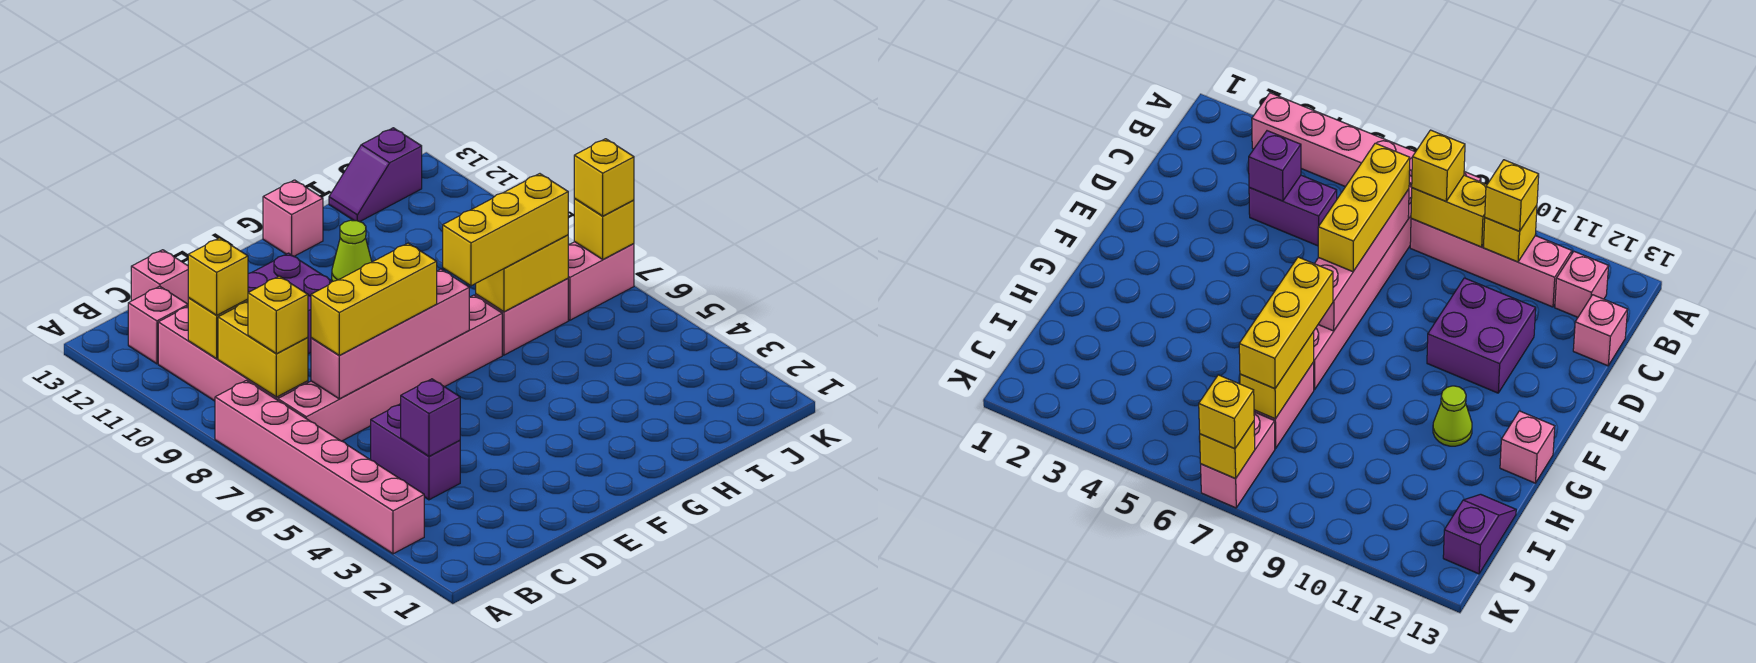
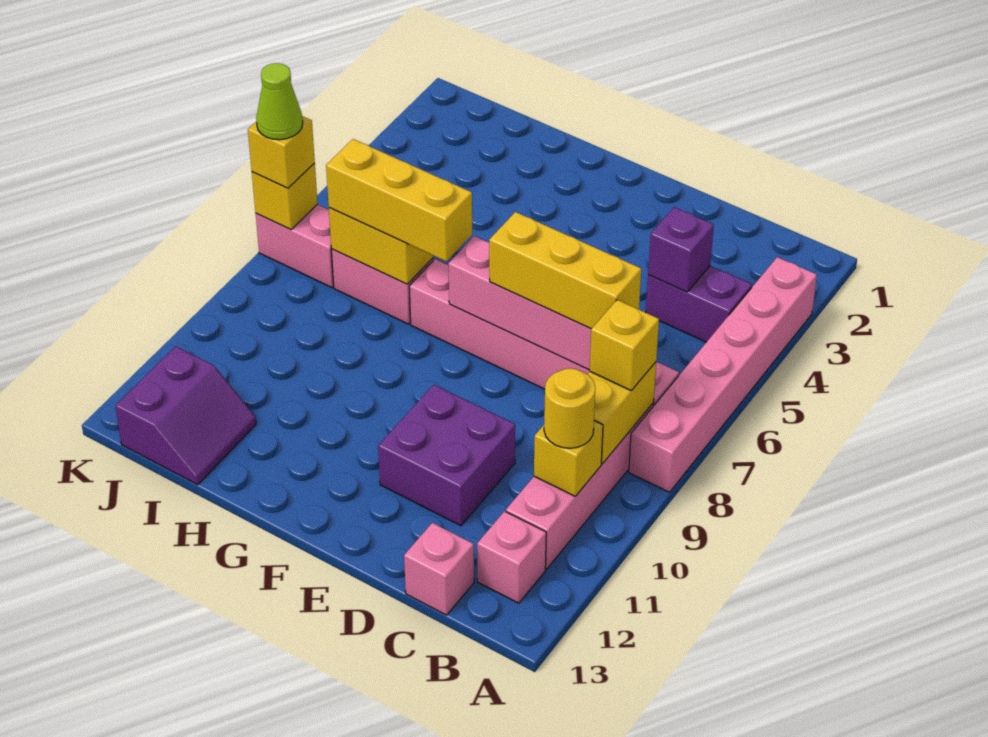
yellow 1x1 brick [188,238,248,315] -> yellow 1x1 round brick [544,368,595,448]
purple 1x2 brick [371,404,460,500] -> purple 1x2 brick turned to [646,266,752,342]
lime 1x1 cone [332,220,372,281] -> lime 1x1 cone moved to [256,63,303,140]
pink 1x1 brick [263,180,323,256] -> none
purple 1x2 slope [329,128,422,222] -> purple 2x2 slope [115,346,256,485]

